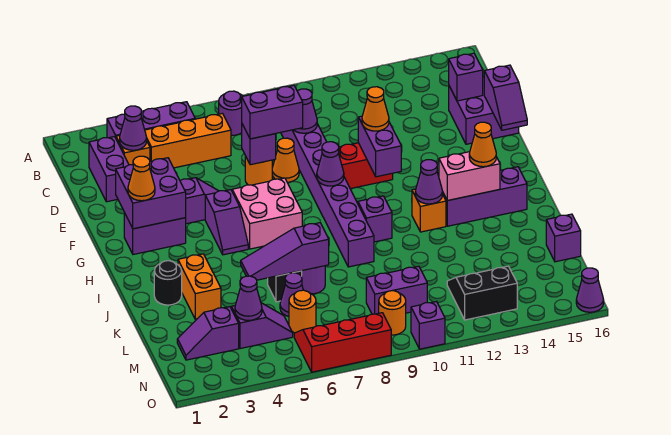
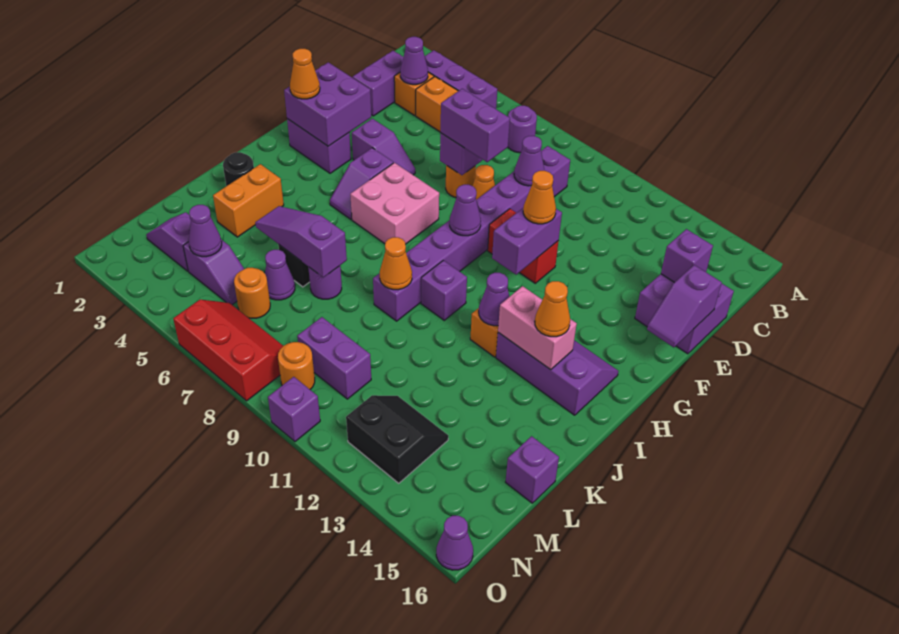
none -> orange 1x1 cone [380,237,412,290]

